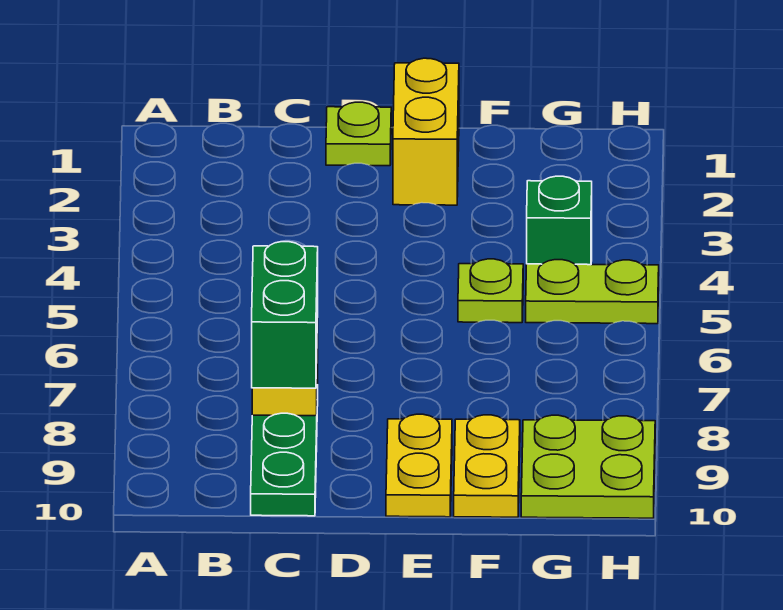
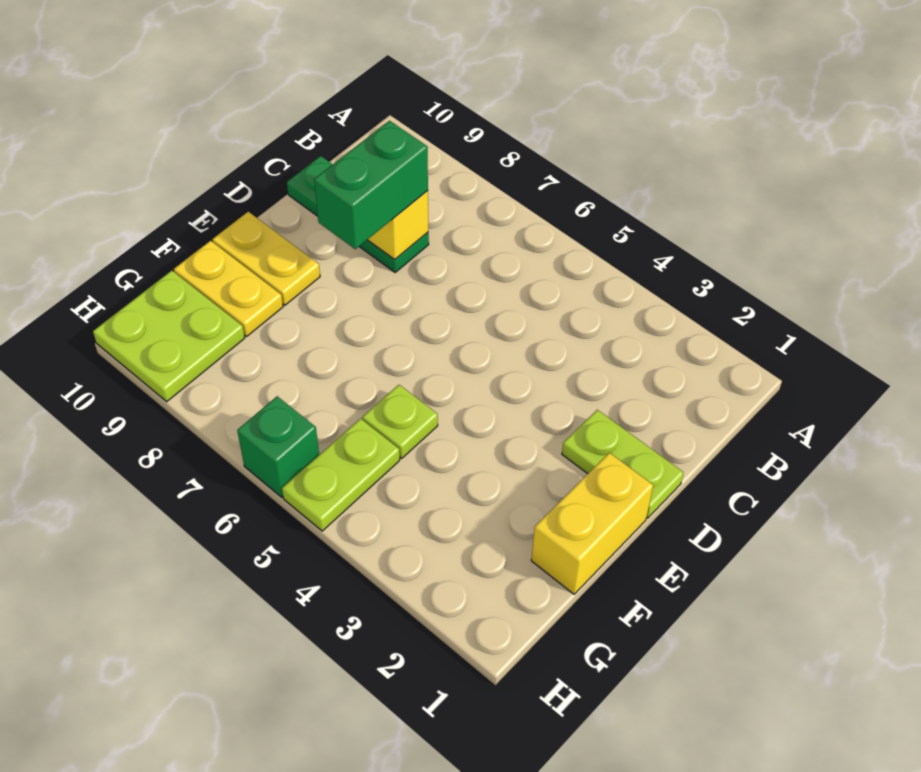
green 1x2 brick [252,242,318,388] -> green 1x2 brick turned to [314,121,428,249]
lime 1x1 plate [326,102,391,166] -> lime 1x2 plate [562,410,684,518]
yellow 1x2 brick [393,58,459,205] -> yellow 1x2 brick turned to [531,453,653,594]
green 1x1 brick [527,176,592,265] -> green 1x1 brick moved to [237,396,319,497]

